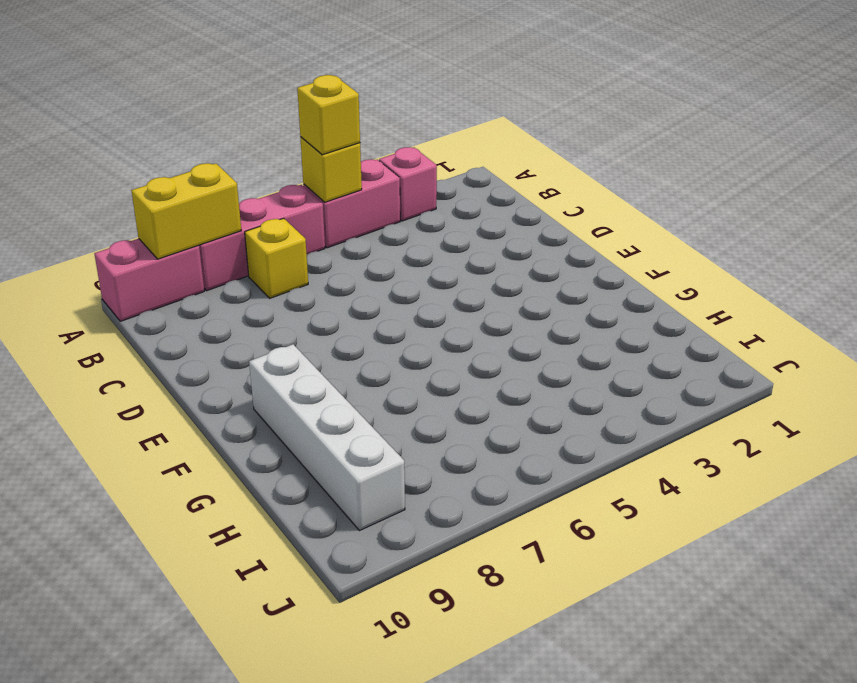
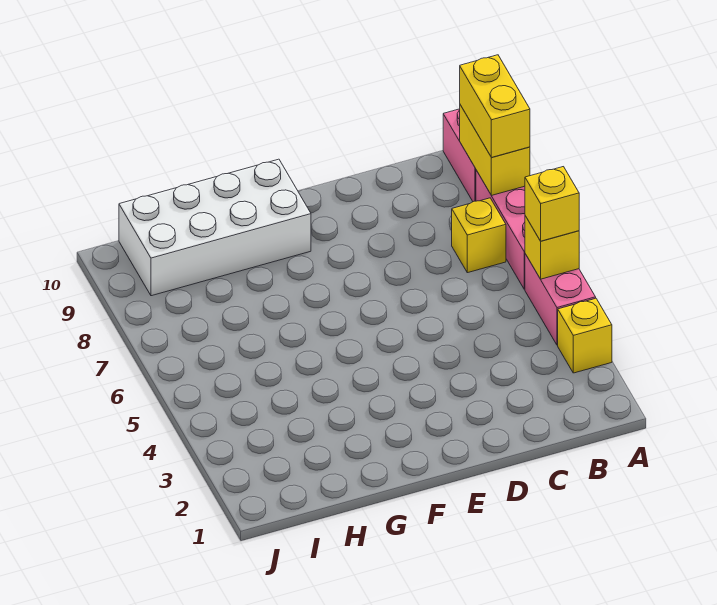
pink 1x1 brick [379,147,437,221] -> yellow 1x1 brick [558,298,612,373]
none -> yellow 1x2 brick [460,55,530,157]
white 1x4 brick [249,344,405,531] -> white 2x4 brick [119,159,311,296]

